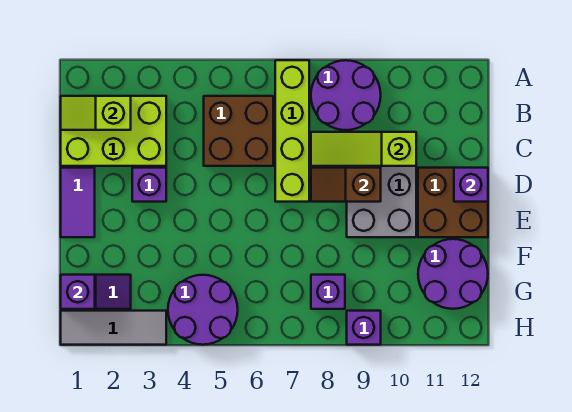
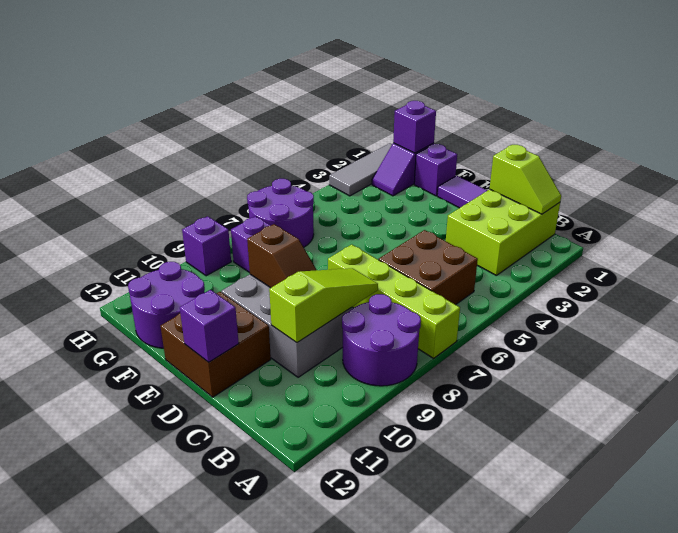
lime 1x2 slope [61,96,131,130] -> lime 1x2 slope turned to [490,145,561,214]
purple 1x1 brick [132,168,166,202] -> purple 1x1 brick moved to [414,144,457,196]
brown 1x2 slope [311,168,381,202] -> brown 1x2 slope turned to [247,224,316,288]
purple 2x2 round brick [168,275,238,345] -> purple 2x2 round brick moved to [247,179,314,247]

